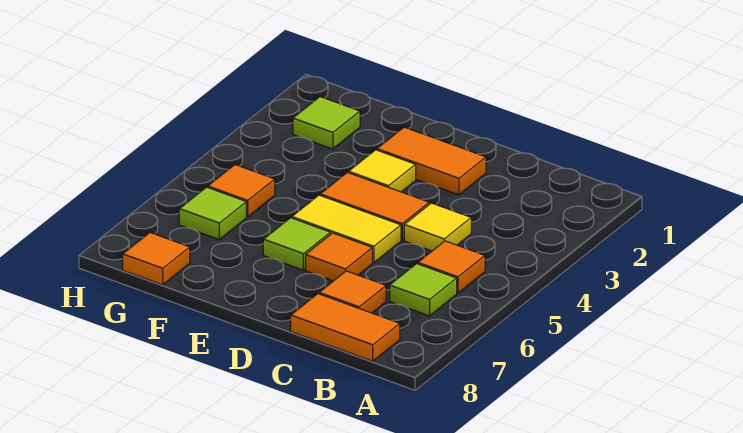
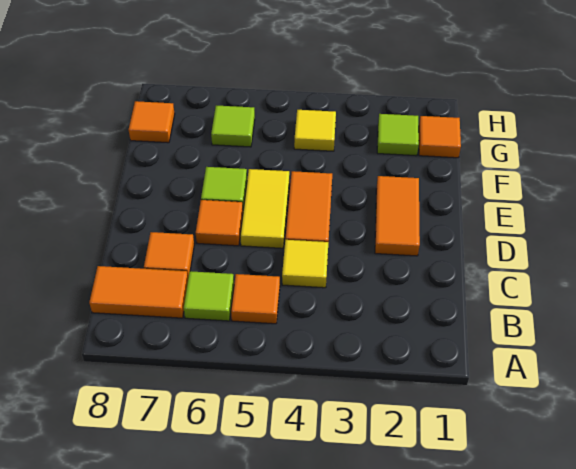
orange 1x2 tile [291,294,400,361] -> orange 1x2 tile turned to [89,266,188,318]
yellow 1x1 tile [349,150,416,192] -> yellow 1x1 tile moved to [294,110,336,151]
orange 1x1 tile [208,165,275,217] -> orange 1x1 tile moved to [419,116,461,158]

